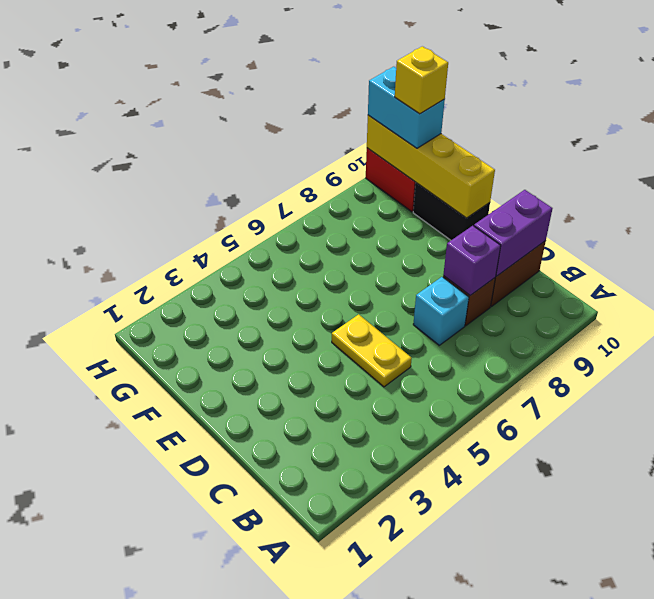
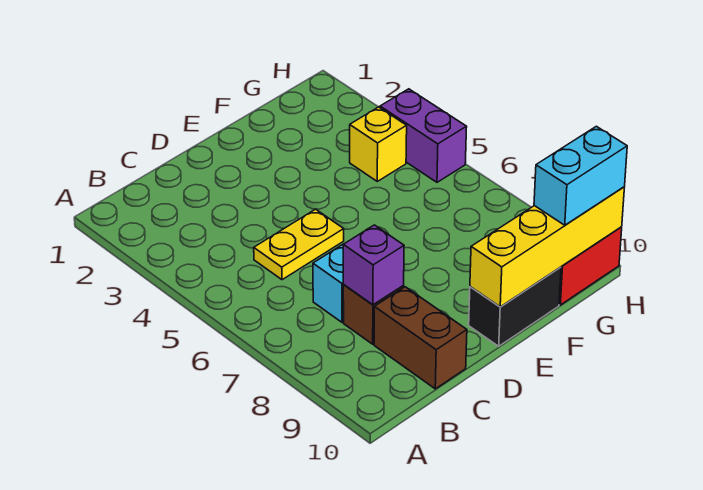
purple 1x2 brick [474,190,552,276] -> purple 1x2 brick moved to [380,89,467,182]
yellow 1x1 brick [395,46,448,114] -> yellow 1x1 brick moved to [350,107,407,181]

